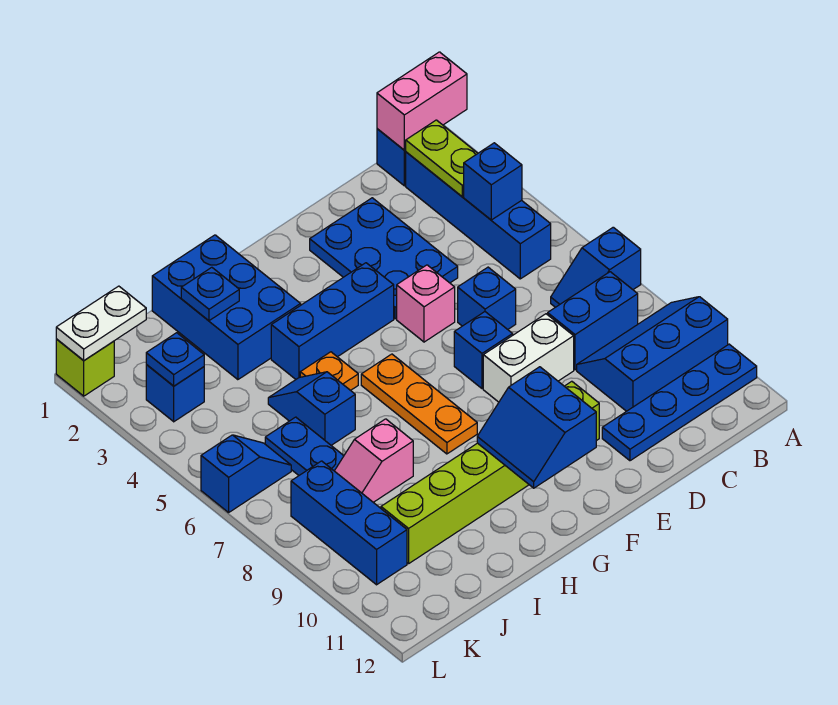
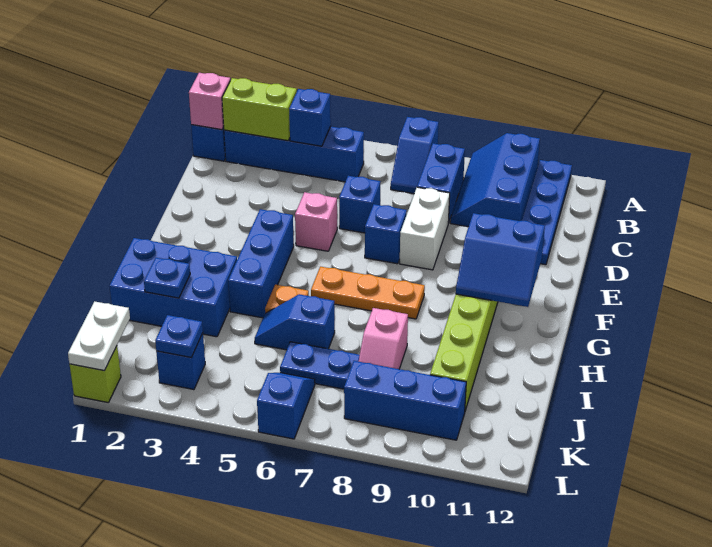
pink 1x2 brick [377,52,467,150] -> pink 1x1 brick [189,73,230,130]
lime 1x2 plate [406,120,478,197] -> lime 1x2 brick [222,78,297,141]
blue 2x3 plate [310,198,458,319] -> none

